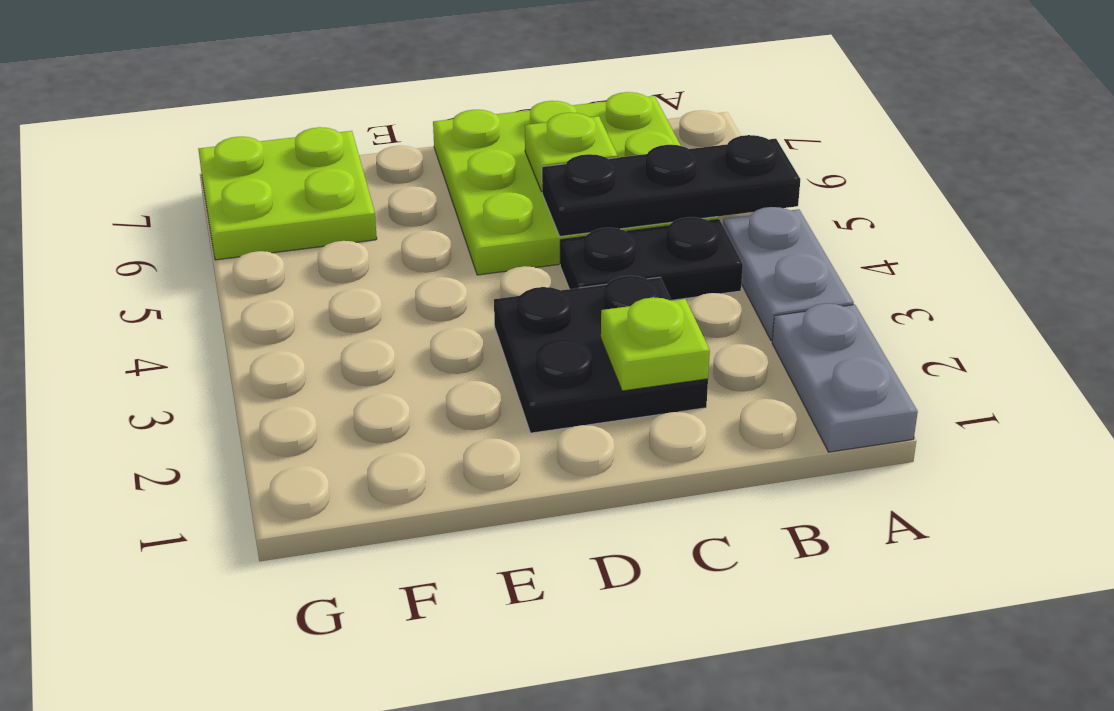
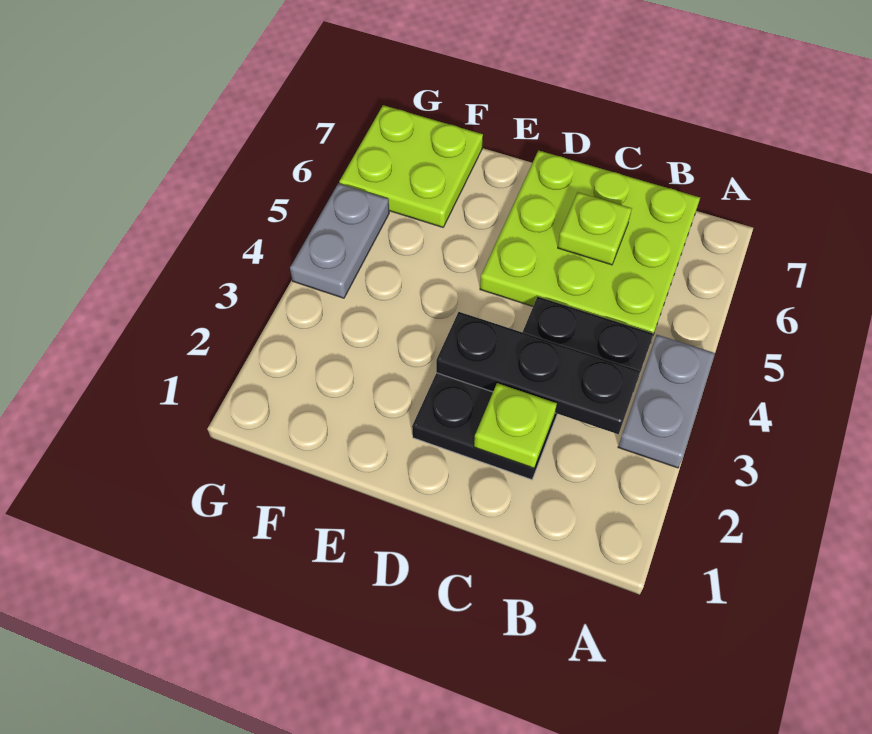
grey 1x2 plate [772,303,918,452] -> grey 1x2 plate moved to [290,183,389,298]
black 1x3 plate [542,135,800,236] -> black 1x3 plate moved to [436,312,640,434]

